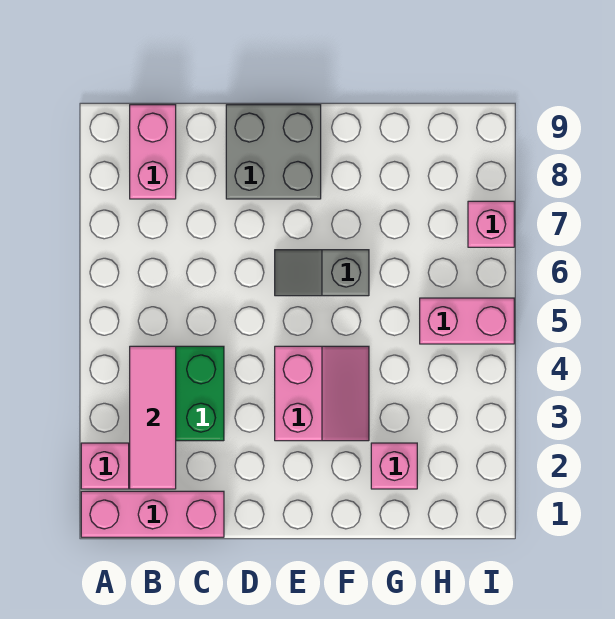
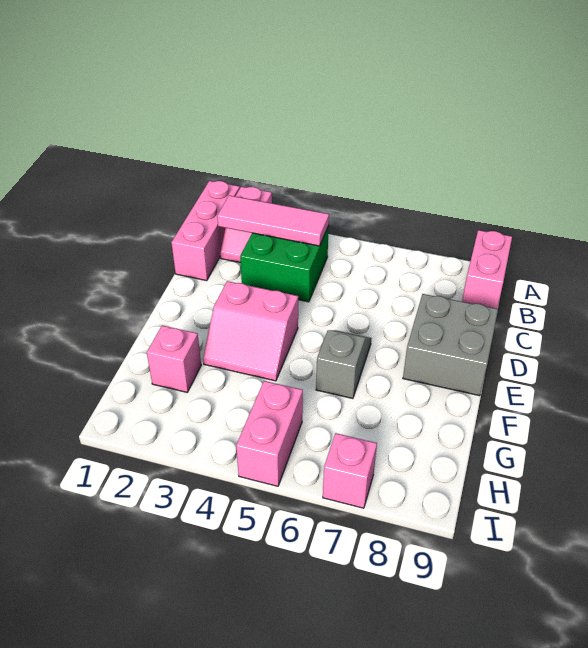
pink 1x2 brick [130,105,176,199] -> pink 1x2 brick turned to [462,230,512,309]

